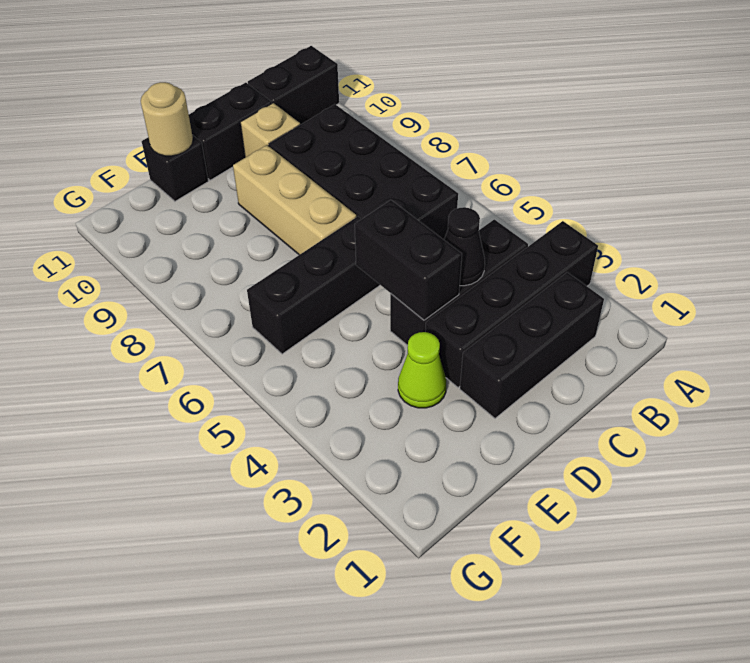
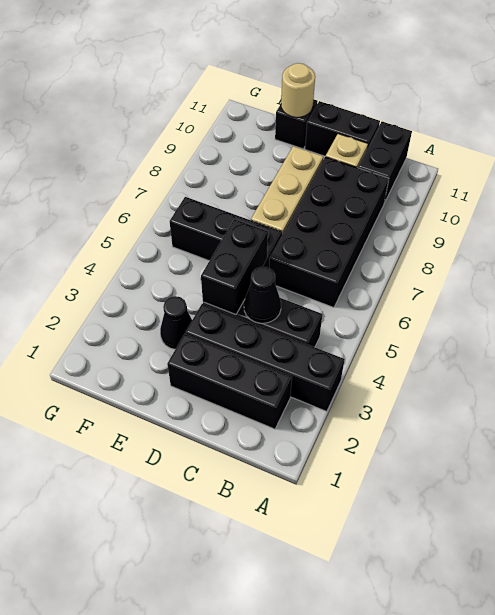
black 1x2 brick [248,46,339,125] -> black 1x2 brick turned to [358,121,412,203]
lime 1x1 cone [398,332,446,408] -> black 1x1 cone [160,296,192,349]

